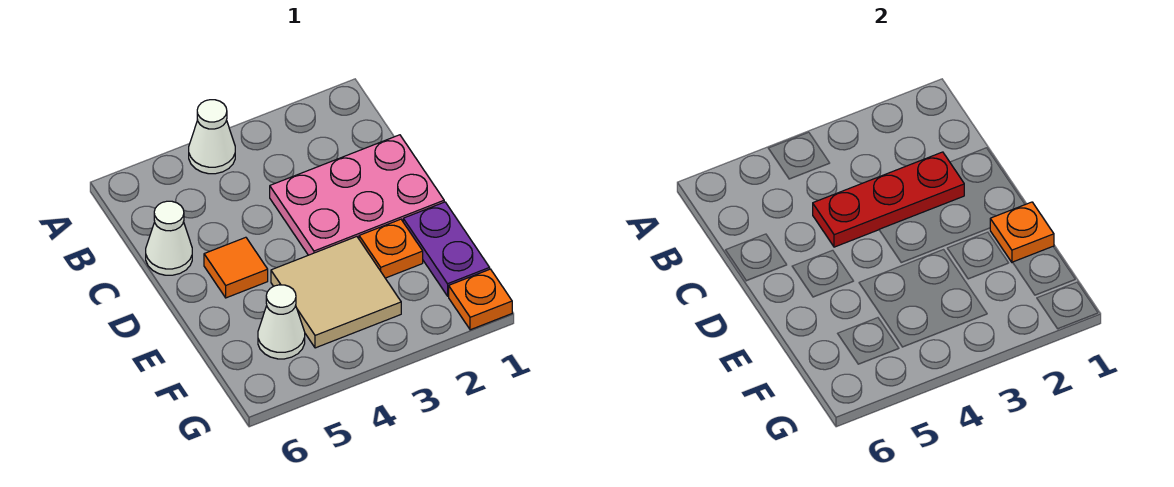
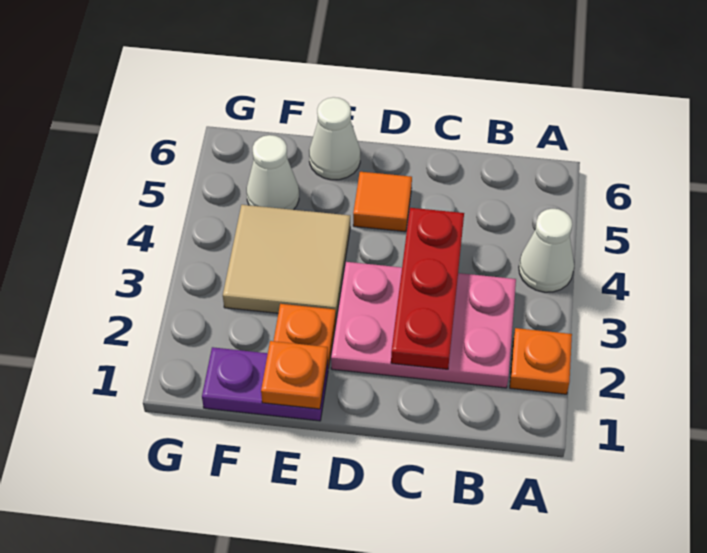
pink 2x3 plate [270,135,444,255] -> pink 2x3 plate turned to [331,262,516,388]
white 1x1 cone [146,201,192,275] -> white 1x1 cone moved to [309,97,360,180]
orange 1x1 plate [449,269,512,330] -> orange 1x1 plate moved to [510,328,572,394]

